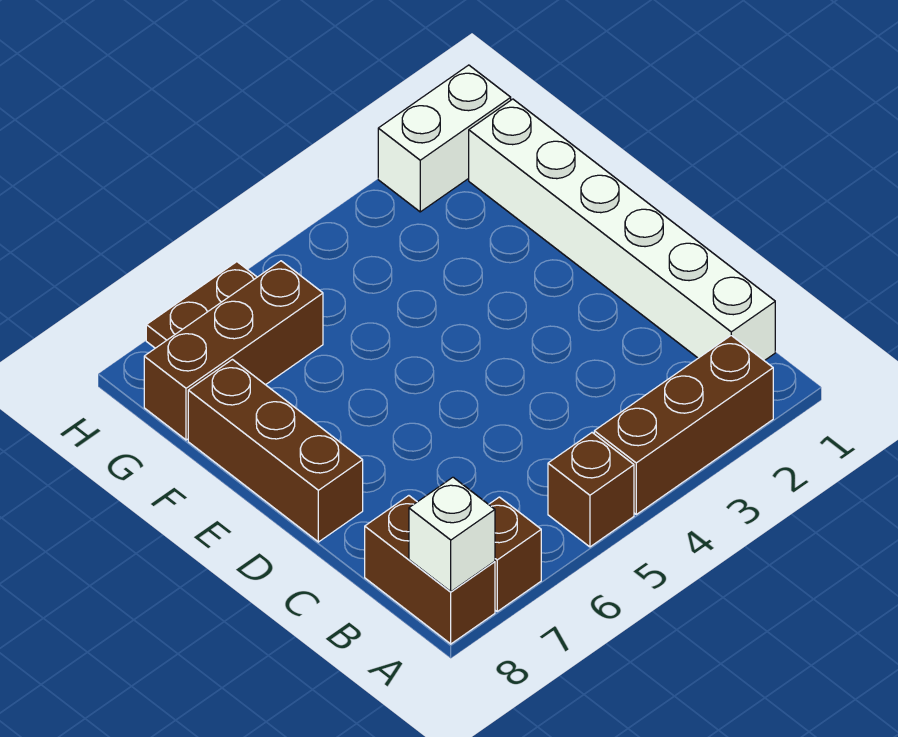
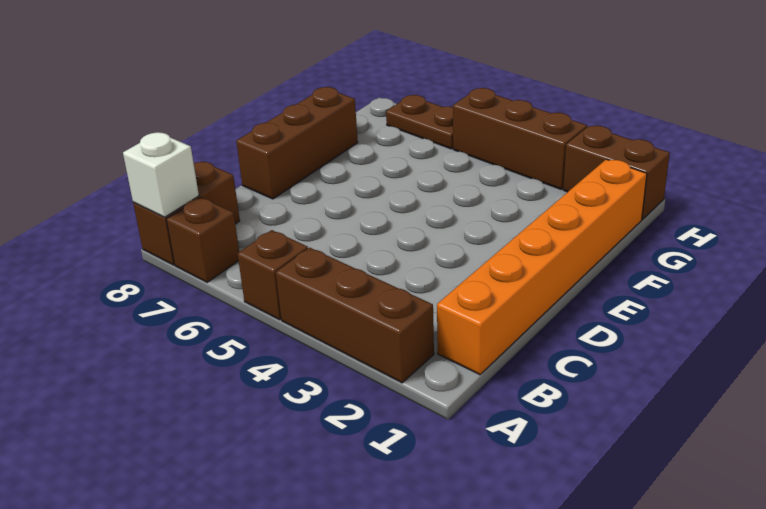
white 1x6 brick [469,99,775,361] -> orange 1x6 brick [437,159,647,375]
brown 1x3 brick [144,261,323,440] -> brown 1x3 brick moved to [453,88,587,189]
white 1x2 brick [378,65,511,212] -> brown 1x2 brick [563,126,670,219]

